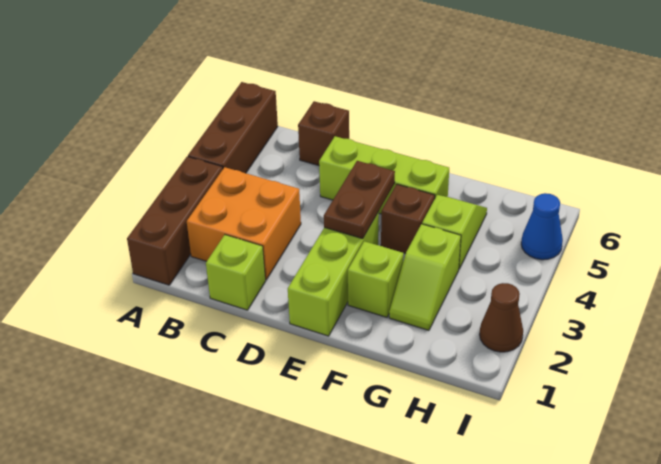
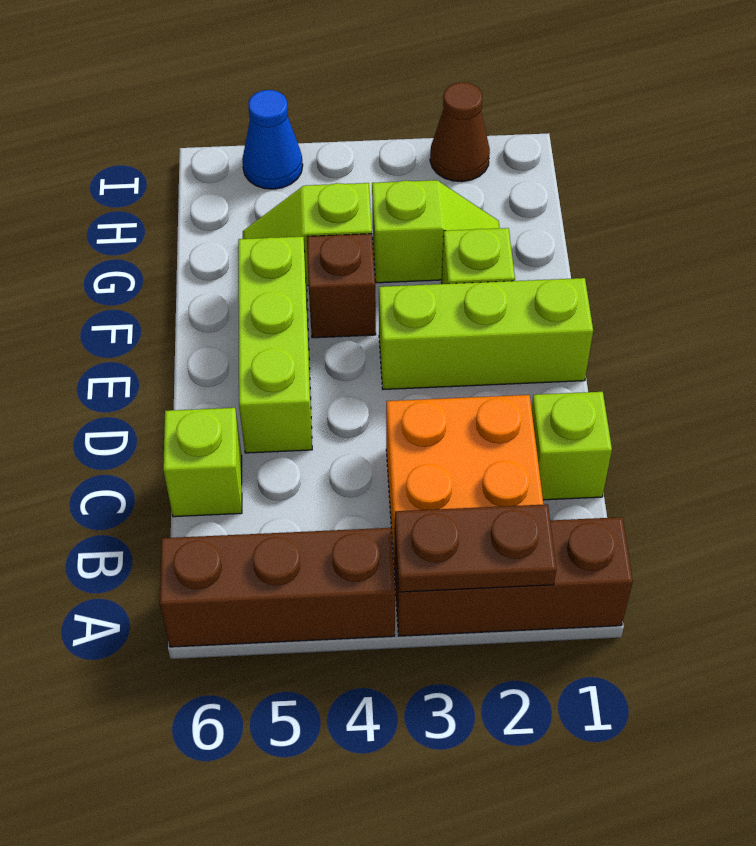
brown 1x1 brick [298,101,349,166] -> lime 1x1 brick [163,408,242,517]
brown 1x2 plate [324,161,395,239] -> brown 1x2 plate moved to [395,504,556,592]

